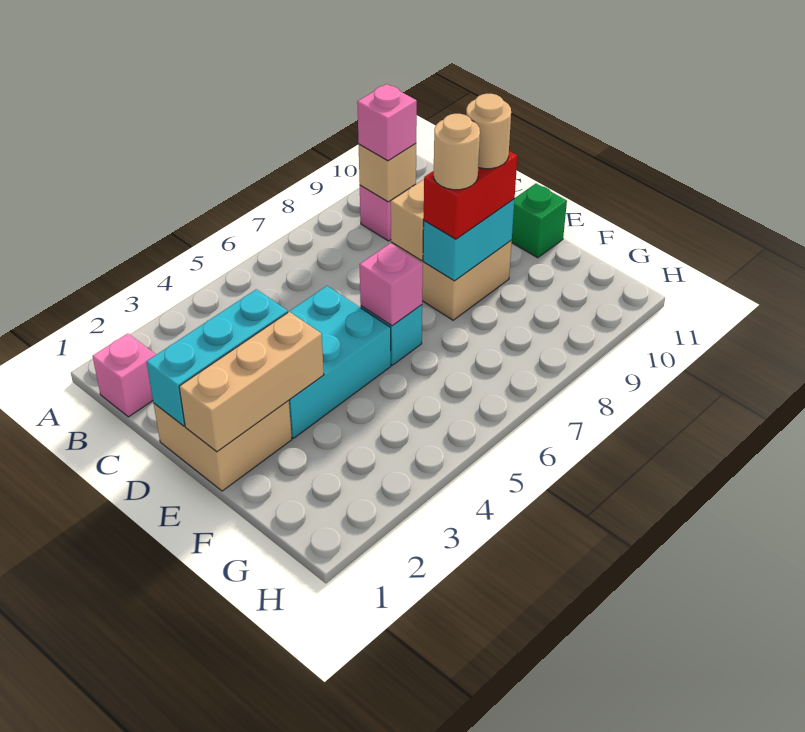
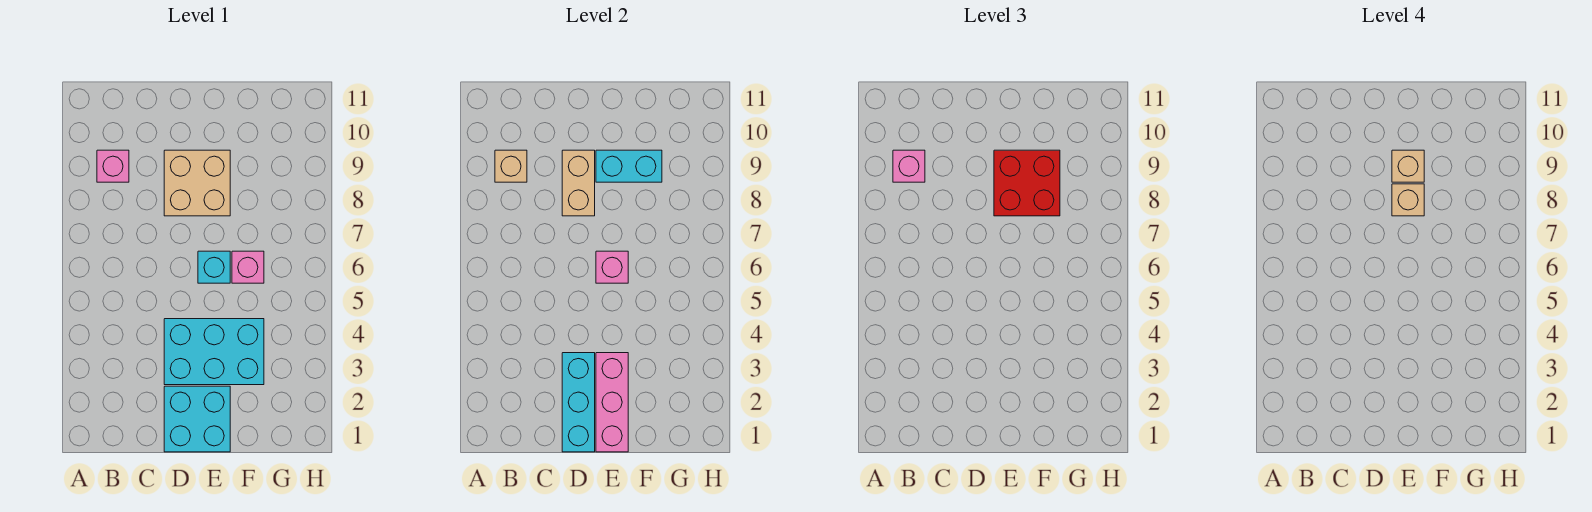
pink 1x1 brick [93,333,156,417] -> pink 1x1 brick moved to [232,251,264,283]
tan 2x2 brick [154,401,292,491] -> cyan 2x2 brick [164,386,230,452]
cyan 2x3 brick [289,286,391,438] -> cyan 2x3 brick turned to [164,319,264,385]
tan 1x3 brick [179,312,324,452] -> pink 1x3 brick [596,353,628,452]
cyan 1x2 brick [423,199,514,281] -> cyan 1x2 brick turned to [596,150,662,182]
red 1x2 brick [424,151,517,239] -> red 2x2 brick [994,150,1060,216]
tan 1x1 round brick [434,114,480,190] -> tan 1x1 brick [1392,184,1424,216]
tan 1x1 round brick [466,94,511,169] -> tan 1x1 brick [1392,150,1424,182]
green 1x1 brick [512,184,567,258] -> none

